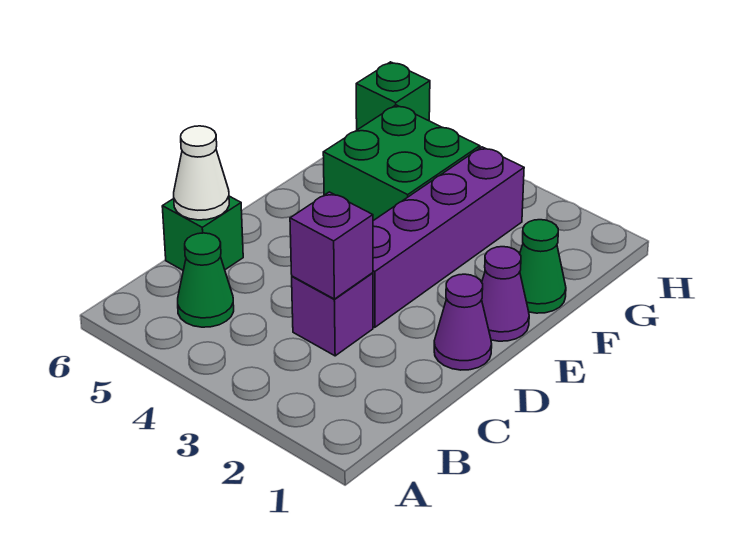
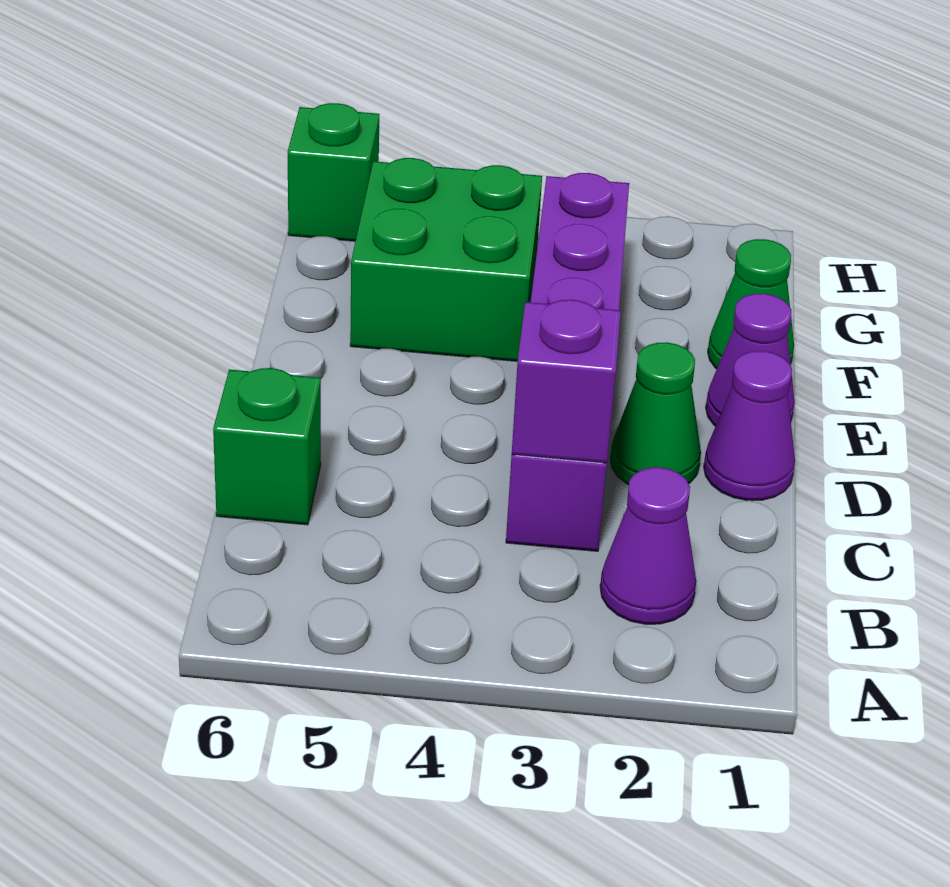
none -> purple 1x1 cone [600,467,696,624]
green 1x1 cone [178,233,234,327] -> green 1x1 cone moved to [610,342,701,485]
white 1x1 cone [174,126,229,220] -> none

